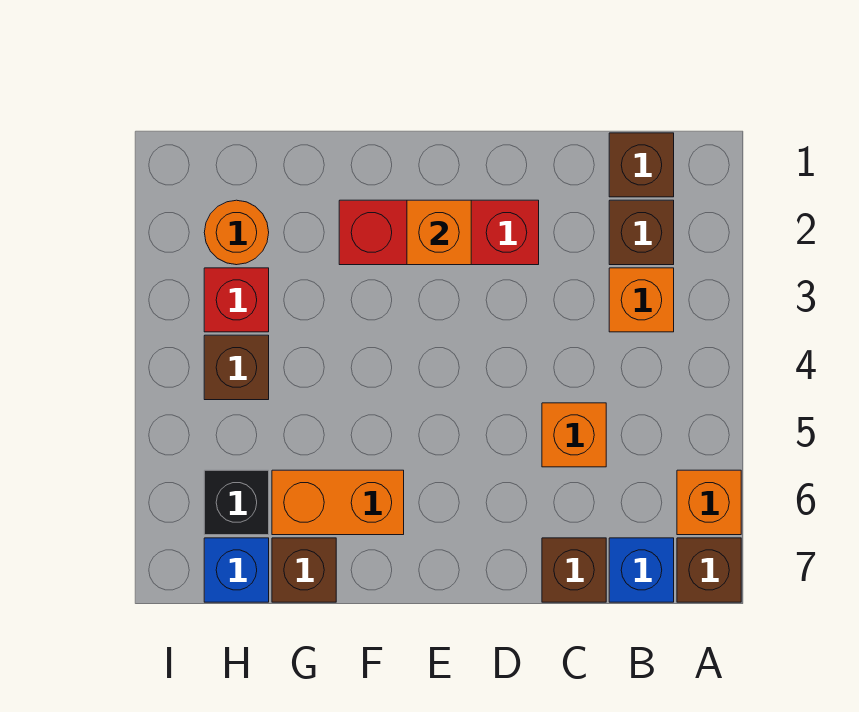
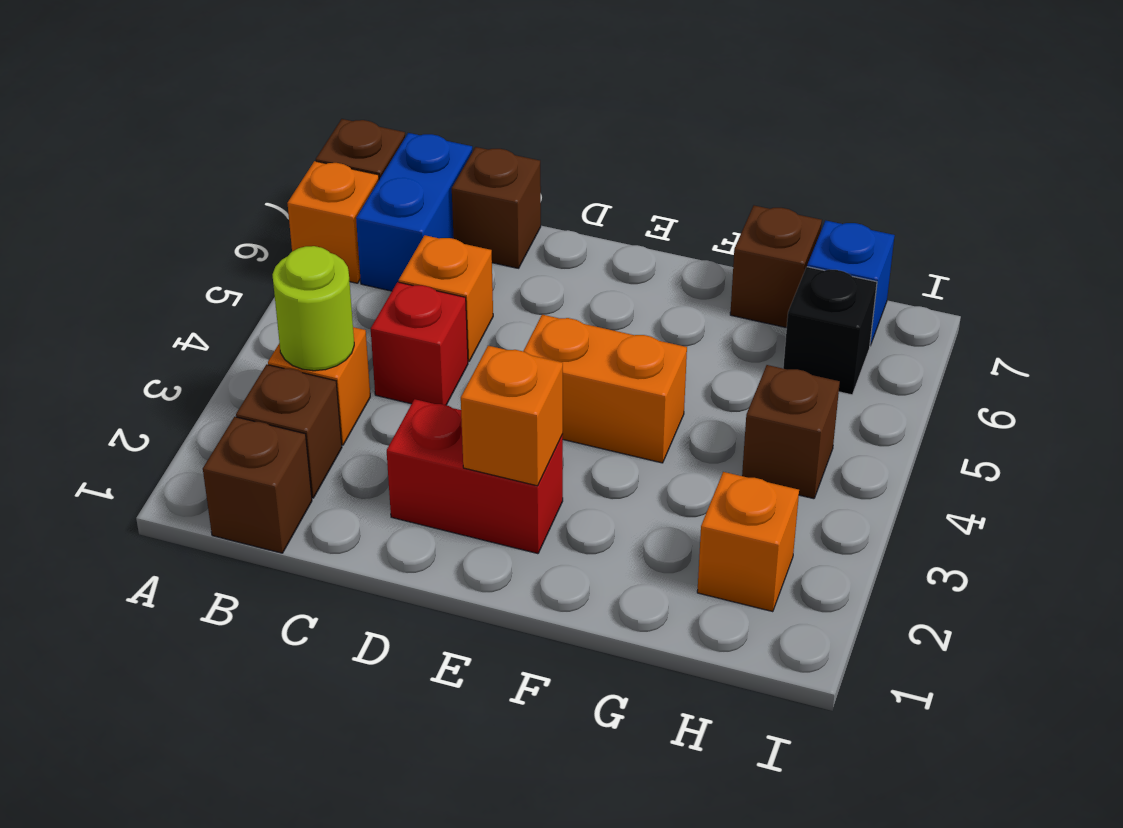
none -> lime 1x1 round brick [272,246,354,371]
blue 1x1 brick [609,538,674,602] -> blue 1x2 brick [356,133,472,291]
red 1x3 brick [339,200,539,265] -> red 1x2 brick [387,399,563,554]
orange 1x2 brick [272,470,404,535] -> orange 1x2 brick moved to [523,315,687,463]
orange 1x1 round brick [204,200,269,265] -> orange 1x1 brick [697,472,799,612]
red 1x1 brick [204,268,269,332] -> red 1x1 brick moved to [371,282,468,405]

